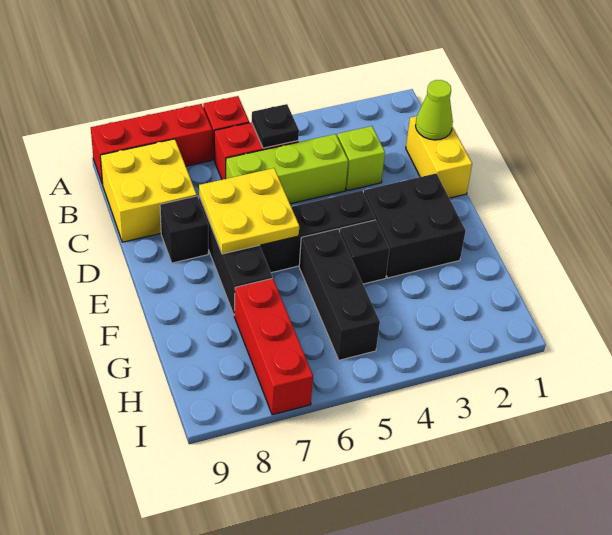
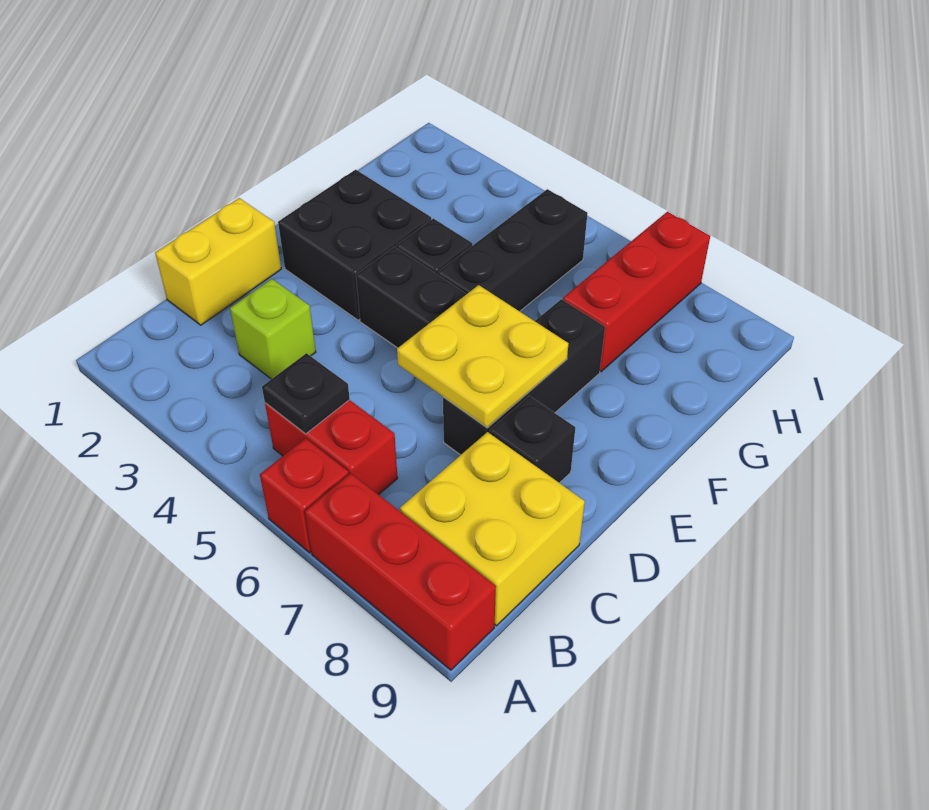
lime 1x1 cone [415,80,453,140] -> none
lime 1x3 brick [226,134,348,204] -> none

